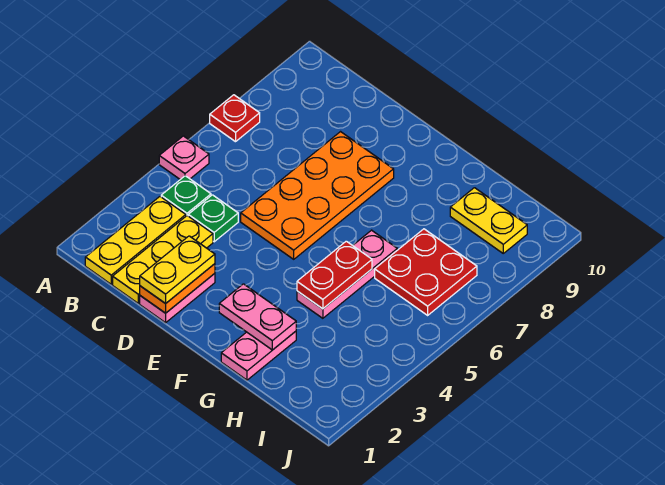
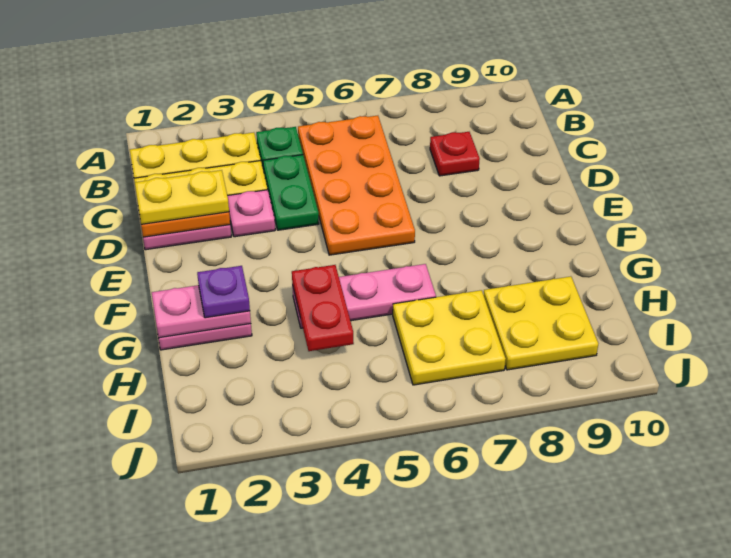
pink 1x1 plate [159,136,209,179] -> pink 1x1 plate moved to [227,190,275,237]
red 1x1 plate [210,95,260,142] -> red 1x1 plate moved to [430,132,480,176]
green 1x1 plate [188,195,238,242] -> green 1x2 plate [263,155,319,230]
orange 2x4 plate [241,132,394,259] -> orange 2x4 plate turned to [298,116,415,255]
pink 1x2 plate [219,284,296,350] -> pink 1x2 plate turned to [152,285,251,338]
none -> purple 1x1 plate [197,266,250,318]
red 1x2 plate [297,241,372,309] -> red 1x2 plate turned to [292,265,354,351]
red 2x2 plate [375,229,477,315] -> yellow 2x2 plate [393,290,506,385]
yellow 1x2 plate [450,188,527,253] -> yellow 2x2 plate [484,276,598,370]

